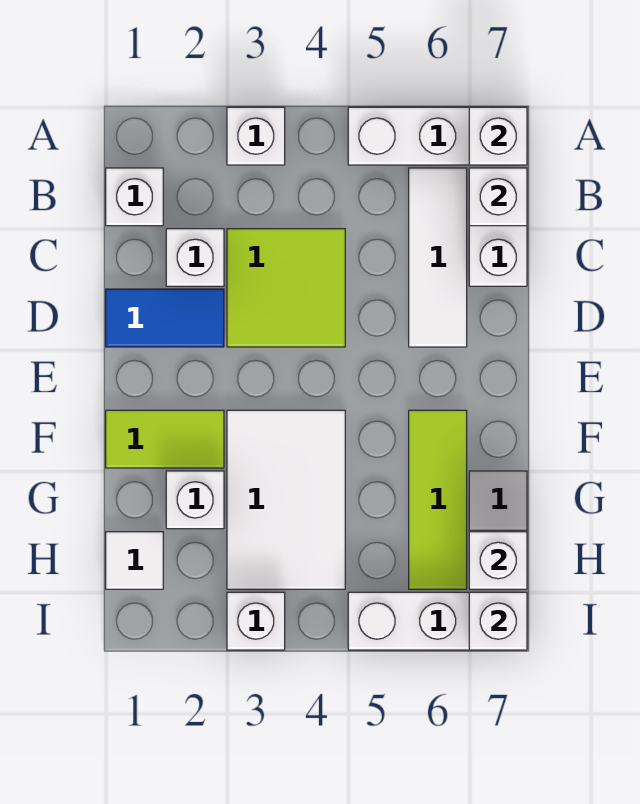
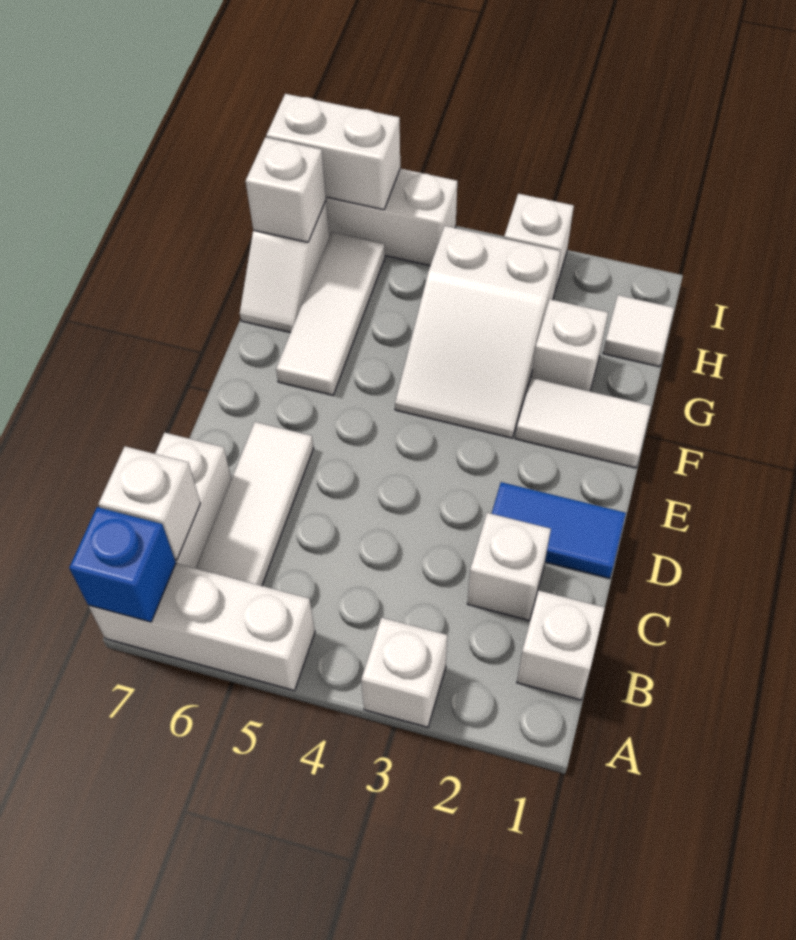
white 1x1 brick [469,107,527,165] -> blue 1x1 brick [69,507,176,622]
lime 2x2 tile [227,229,345,347] -> none
lime 1x2 tile [106,410,224,468] -> white 1x2 tile [515,378,651,468]
white 2x3 tile [227,410,345,589] -> white 2x3 slope [395,226,560,438]
lime 1x3 tile [409,410,467,589] -> white 1x3 tile [276,232,385,395]
white 1x1 brick [469,592,527,650] -> white 1x2 brick [266,94,400,210]

